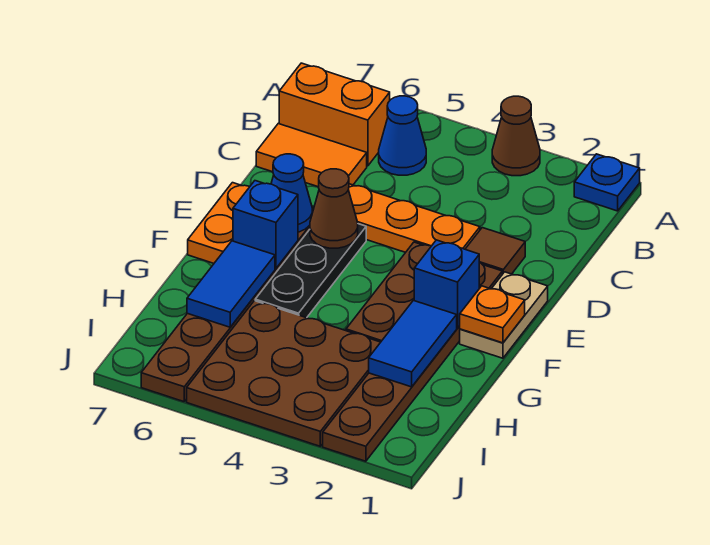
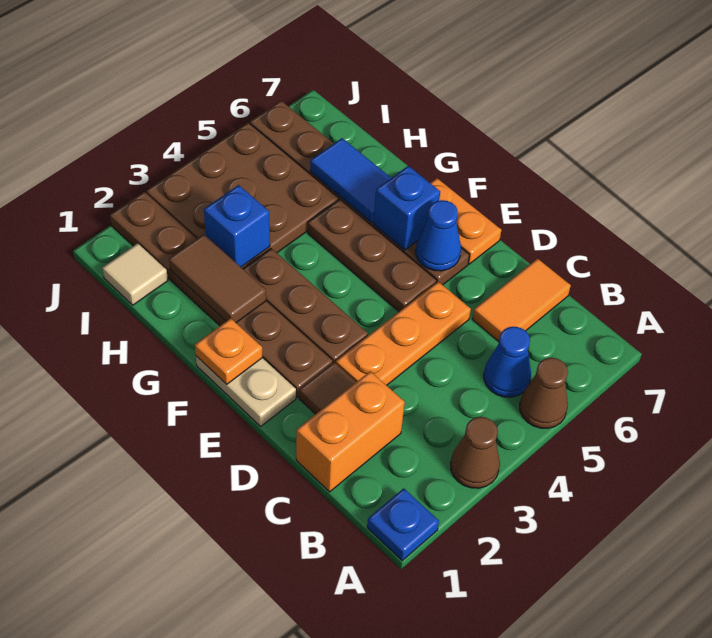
orange 1x2 brick [279,63,390,166] -> orange 1x2 brick moved to [296,371,405,492]
black 1x3 plate [255,224,366,318] -> brown 1x3 plate [308,199,437,312]
brown 1x1 cone [310,169,358,248] -> brown 1x1 cone moved to [520,358,568,428]
blue 1x1 brick [414,240,479,328] -> blue 1x1 brick moved to [204,185,270,267]
blue 1x2 tile [369,301,457,387] -> brown 1x2 tile [169,234,266,323]
none -> tan 1x1 tile [102,243,168,305]

